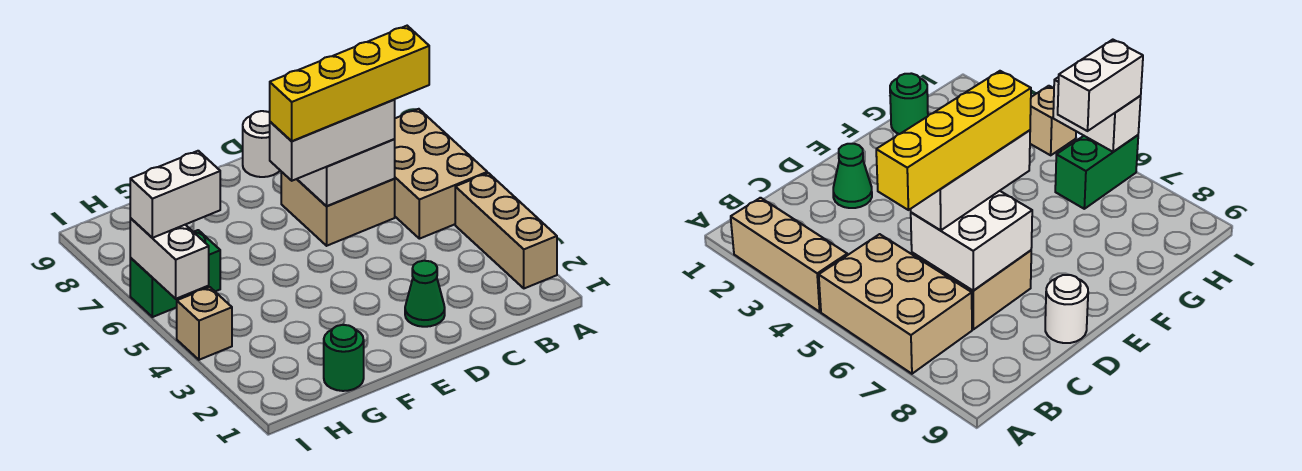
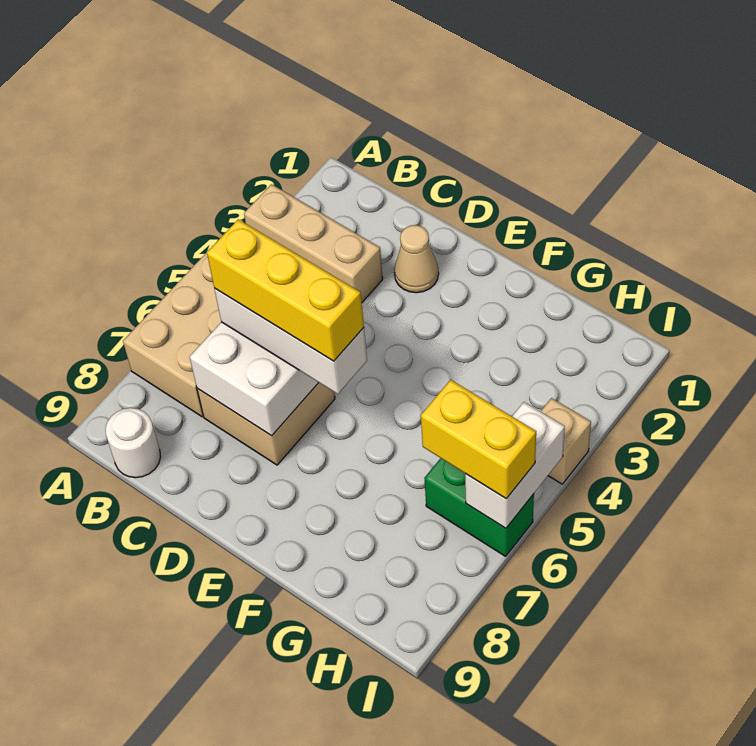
tan 1x3 brick [455,173,557,288] -> tan 1x3 brick turned to [244,184,383,302]
yellow 1x4 brick [270,26,429,141] -> yellow 1x3 brick [207,219,364,361]
green 1x1 cone [405,261,445,327] -> tan 1x1 cone [394,225,439,293]
white 1x1 round brick [243,111,280,177] -> white 1x1 round brick moved to [105,408,161,478]
green 1x1 round brick [324,325,364,391] -> none
white 1x2 brick [130,151,220,238] -> yellow 1x2 brick [421,380,536,499]

